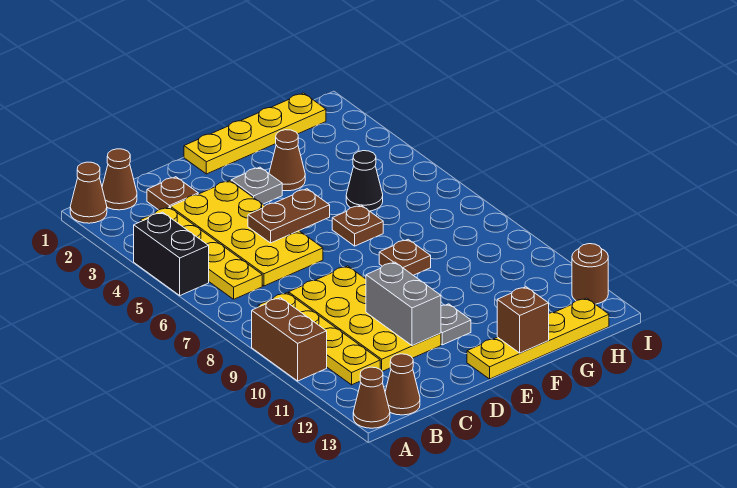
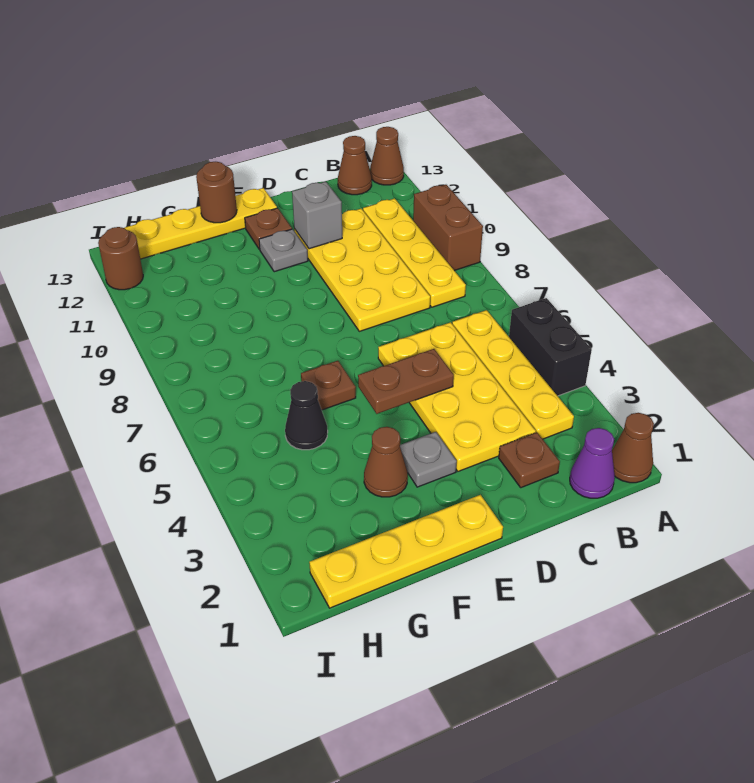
brown 1x1 cone [102,149,137,210] -> purple 1x1 cone [570,428,615,498]
grey 1x2 brick [366,262,441,346] -> grey 1x1 brick [292,182,342,249]
brown 1x1 plate [379,239,431,275] -> brown 1x1 plate moved to [245,208,292,249]
brown 1x1 brick [497,287,549,353] -> brown 1x1 round brick [196,162,237,223]

